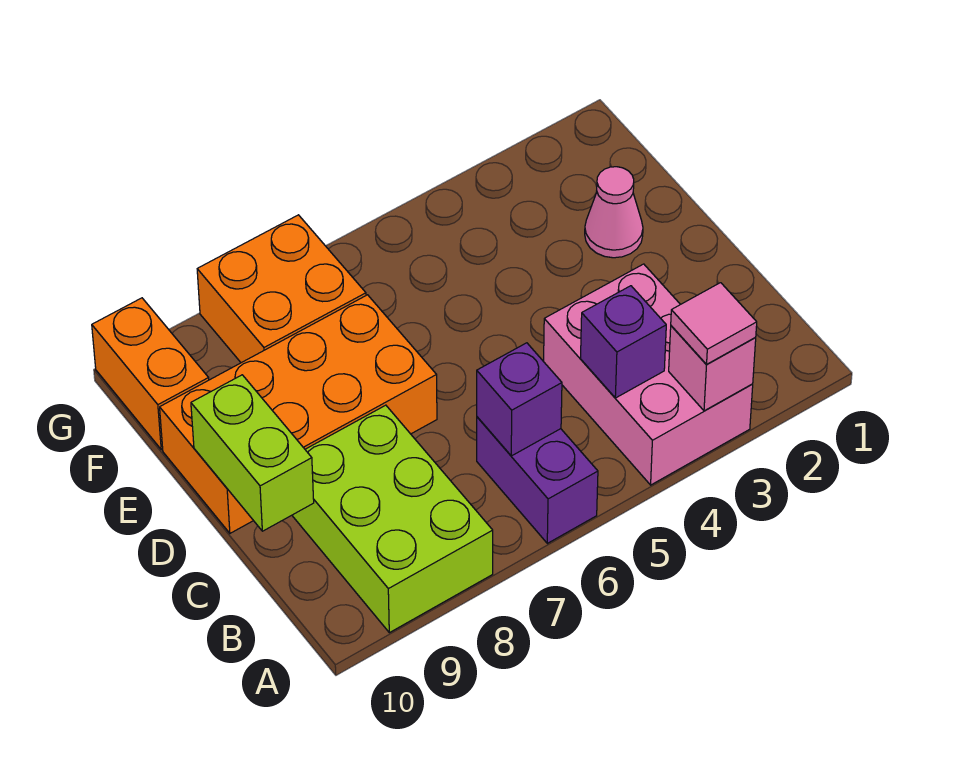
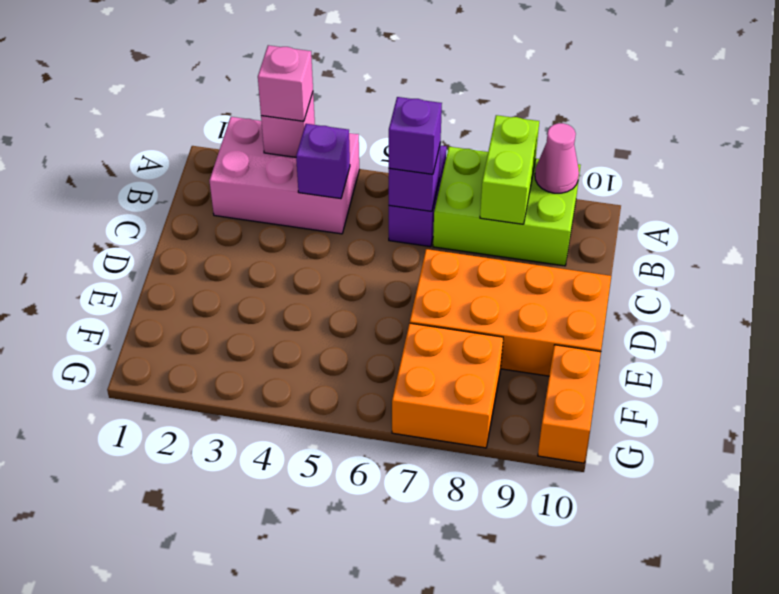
pink 2x3 brick [544,264,753,485] -> pink 2x3 brick turned to [209,117,359,234]
pink 1x1 tile [671,283,757,364] -> pink 1x1 brick [258,45,313,121]
lime 2x3 brick [292,405,493,633] -> lime 2x3 brick turned to [433,147,581,266]
none -> purple 1x1 brick [389,97,442,174]
lime 1x2 brick [191,375,314,531] -> lime 1x2 brick moved to [480,115,539,224]
pink 1x1 cone [585,167,643,258] -> pink 1x1 cone moved to [535,123,579,193]

